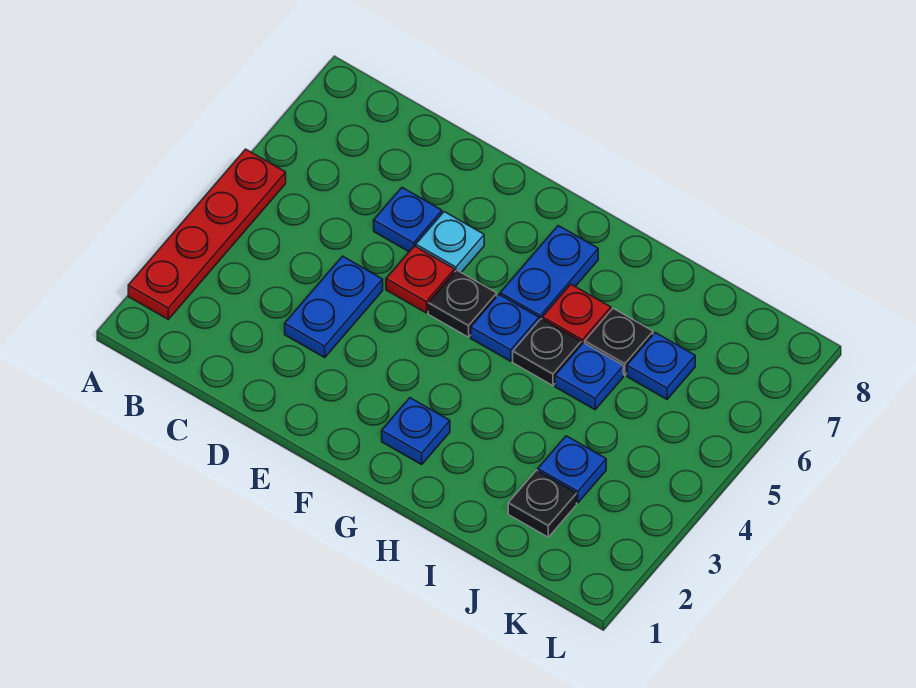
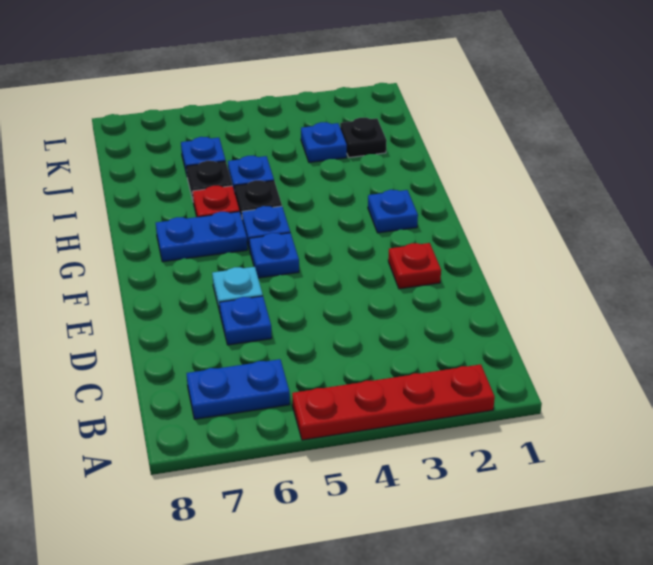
blue 1x2 plate [285,256,383,358] -> blue 1x2 plate moved to [187,359,290,419]
red 1x1 plate [386,246,455,313] -> red 1x1 plate moved to [388,243,441,289]
black 1x1 plate [428,270,497,337] -> blue 1x1 plate [249,233,299,278]

